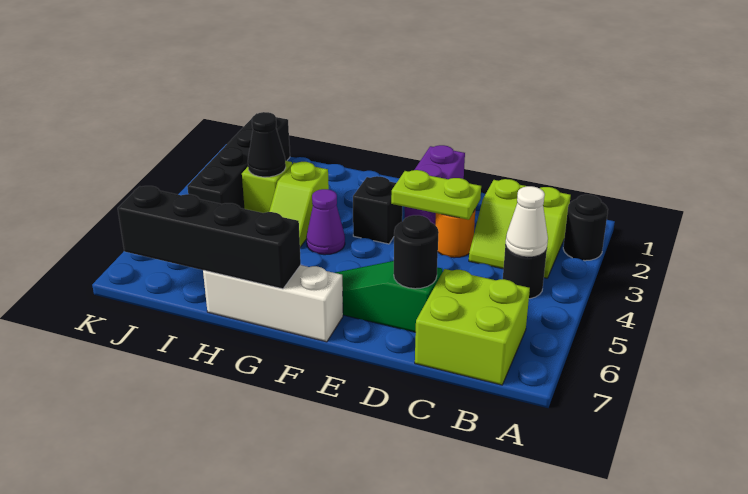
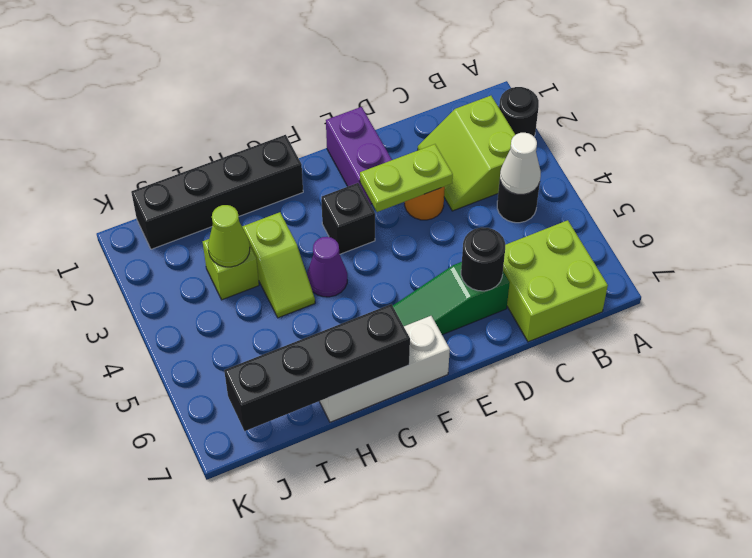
lime 2x2 slope [469,179,571,278] -> lime 2x2 slope turned to [418,96,515,211]
black 1x1 cone [248,113,286,177] -> lime 1x1 cone [208,205,250,267]
black 1x4 brick [187,112,290,209] -> black 1x4 brick turned to [131,135,303,249]

